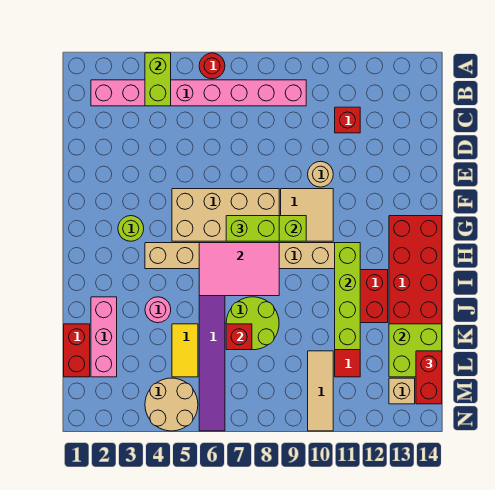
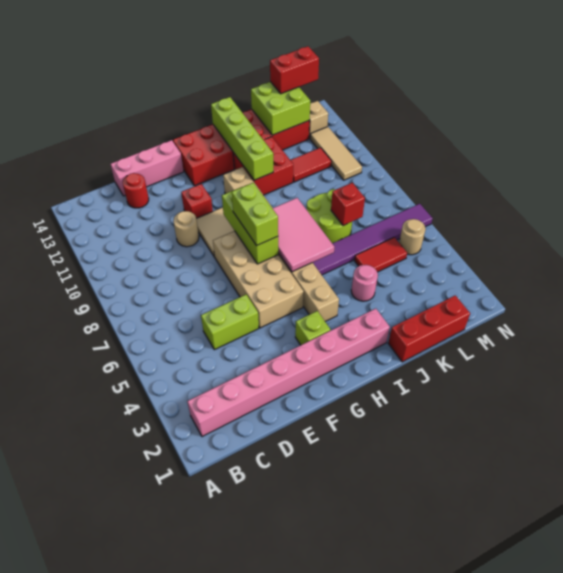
lime 1x2 brick [145,53,171,106] -> lime 1x2 brick moved to [201,295,259,350]
red 1x1 round brick [199,53,225,79] -> red 1x1 round brick moved to [123,173,149,208]
pink 1x8 brick [91,80,306,106] -> pink 1x8 brick turned to [187,309,390,437]
red 1x1 brick [335,107,360,133] -> red 1x1 brick moved to [181,184,213,218]
lime 1x1 round brick [118,216,144,241] -> lime 1x1 brick [295,311,330,345]
lime 1x4 brick [335,243,360,350] -> lime 1x4 brick turned to [211,97,273,180]
pink 1x3 brick [91,297,117,377] -> pink 1x3 brick moved to [111,140,184,196]
red 1x2 brick [64,324,90,377] -> red 1x3 brick [388,296,470,362]
yellow 1x2 tile [172,324,198,377] -> red 1x2 tile [355,237,407,272]
tan 1x3 tile [308,351,333,431] -> tan 1x3 tile turned to [310,127,362,180]
tan 2x2 round brick [145,378,198,431] -> tan 1x1 round brick [399,219,425,255]

